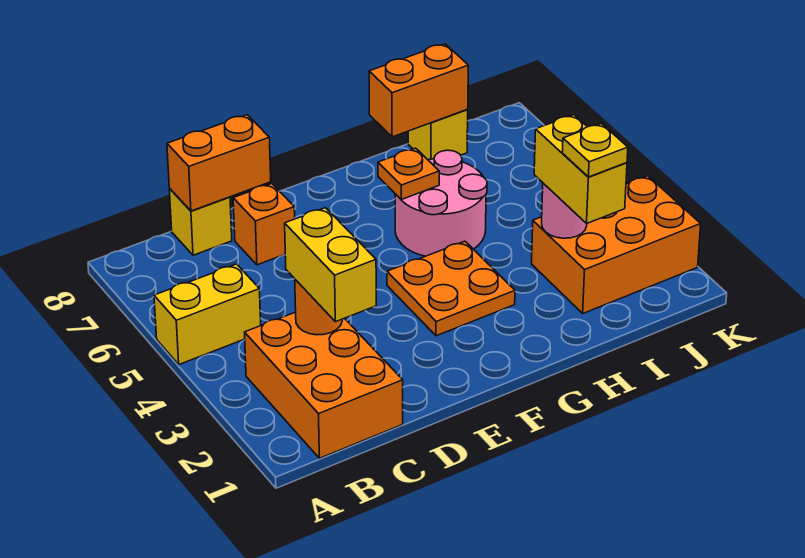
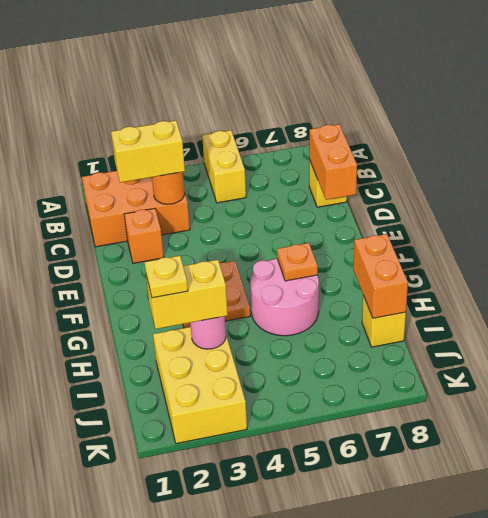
orange 1x1 brick [233,184,295,265] -> orange 1x1 brick moved to [124,208,164,263]
orange 2x3 brick [532,176,701,313] -> yellow 2x3 brick [153,327,247,444]

